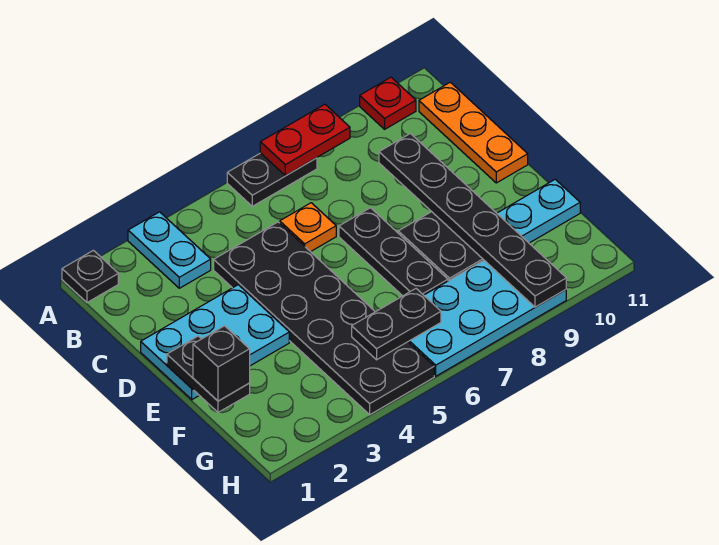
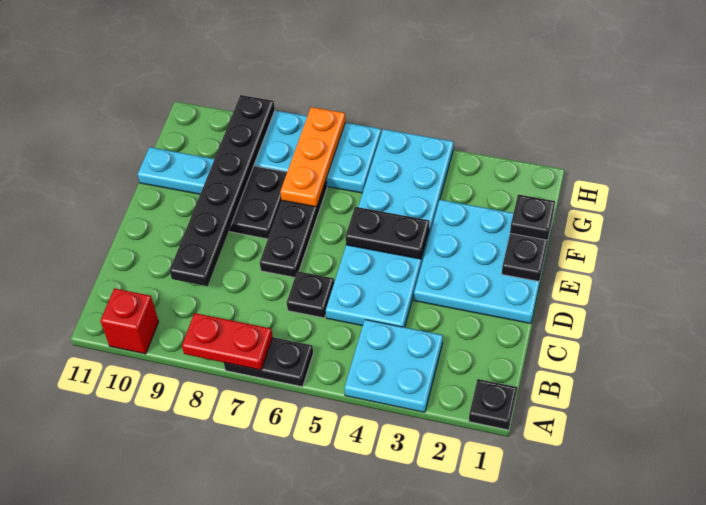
cyan 1x2 plate [128,212,211,288] -> cyan 2x2 plate [344,320,443,412]
red 1x1 plate [360,77,416,129] -> red 1x1 brick [100,288,159,354]
orange 1x3 plate [419,82,528,183] -> orange 1x3 plate moved to [280,107,345,207]
black 2x6 plate [214,222,434,415] -> cyan 2x6 plate [326,129,454,327]
orange 1x1 plate [280,203,336,252] -> black 1x1 plate [287,271,334,318]
cyan 2x3 plate [141,285,289,400] -> cyan 3x3 plate [414,200,552,323]
black 1x1 brick [193,326,250,401] -> black 1x1 plate [510,195,555,240]
black 1x2 plate [352,289,441,360] -> black 1x2 plate moved to [345,207,430,259]

